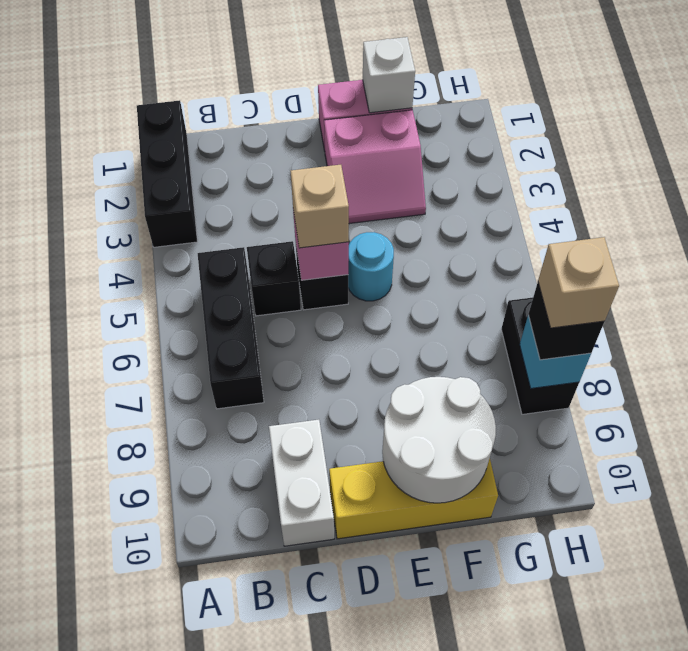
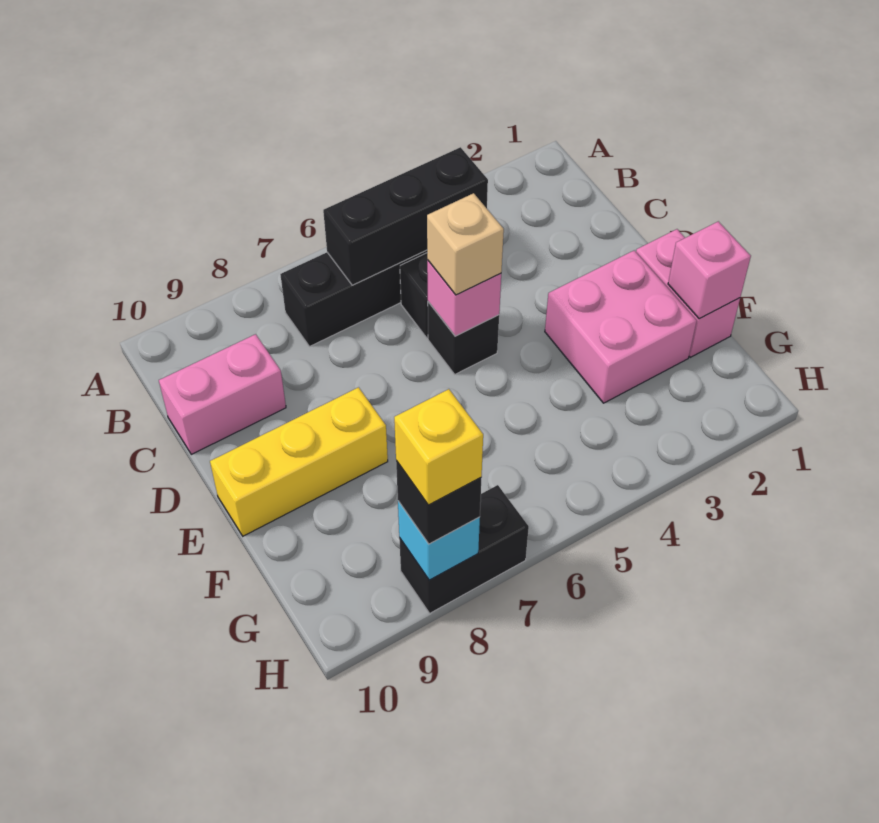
black 1x3 brick [137,100,197,247] -> black 1x3 brick moved to [323,147,488,285]
white 1x2 brick [269,420,334,546] -> pink 1x2 brick [159,334,286,454]
yellow 1x3 brick [329,459,498,539] -> yellow 1x3 brick turned to [210,387,388,536]
pink 2x2 slope [324,110,426,224] -> pink 2x2 brick [545,250,697,403]
cyan 1x1 round brick [348,232,394,301] -> none
white 2x2 round brick [382,377,496,503] -> none
white 1x1 brick [363,37,415,113] -> pink 1x1 brick [668,221,751,319]
tan 1x1 brick [538,237,619,328] -> yellow 1x1 brick [394,389,483,505]

